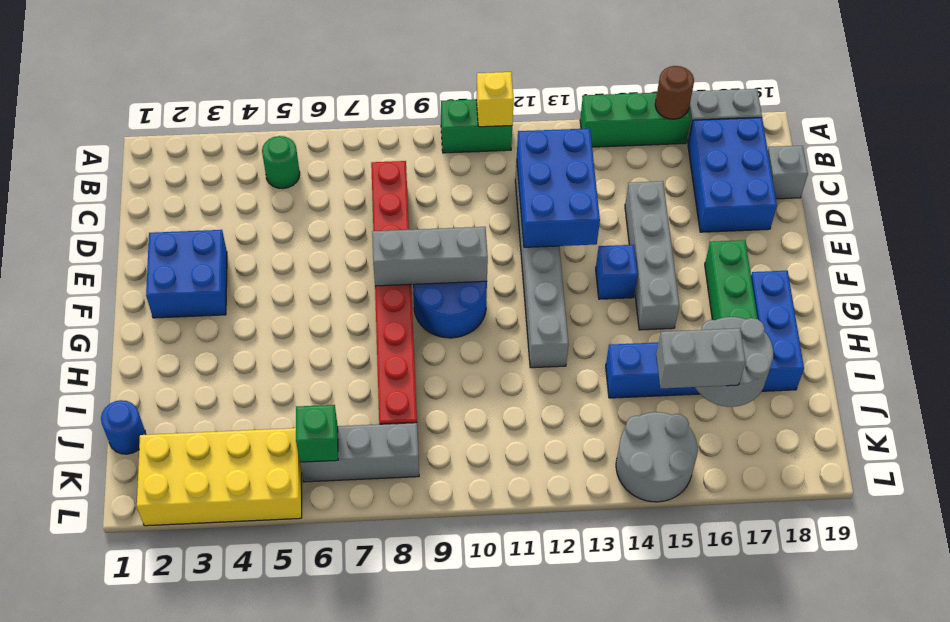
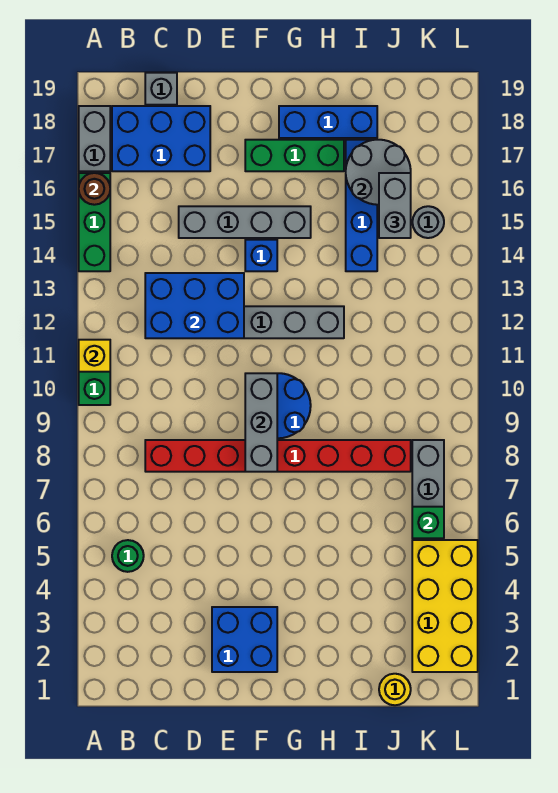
blue 1x1 round brick [101,400,146,454] -> yellow 1x1 round brick [379,674,411,705]
grey 2x2 round brick [616,412,698,502] -> grey 1x1 round brick [412,206,444,238]

